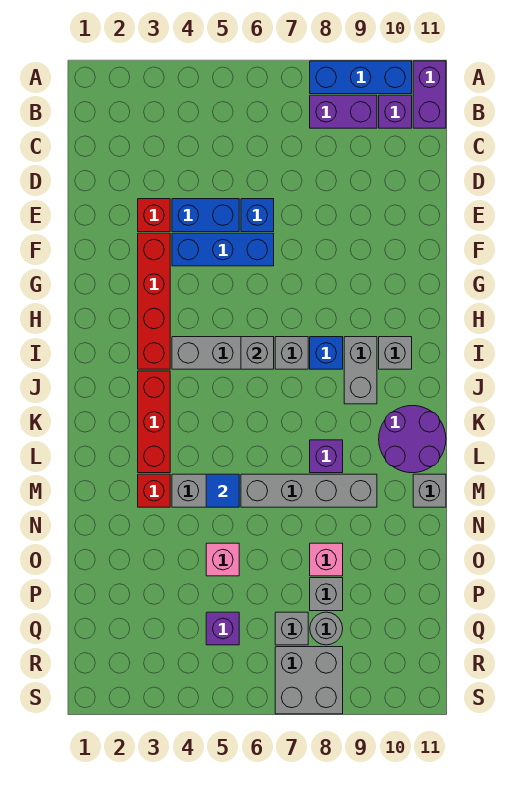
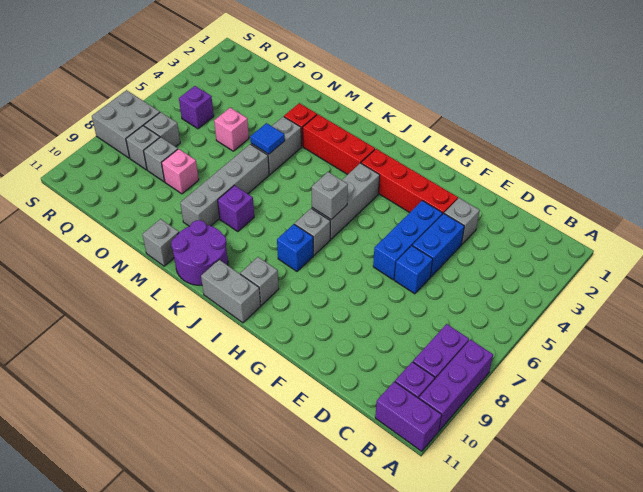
blue 1x3 brick [310,61,412,94] -> purple 1x3 brick [419,340,493,430]
red 1x1 brick [138,199,170,232] -> grey 1x1 brick [444,198,480,244]
grey 1x2 brick [344,337,377,404] -> grey 1x2 brick moved to [201,260,261,323]
grey 1x1 round brick [310,612,343,645] -> grey 1x1 brick [126,126,160,170]

